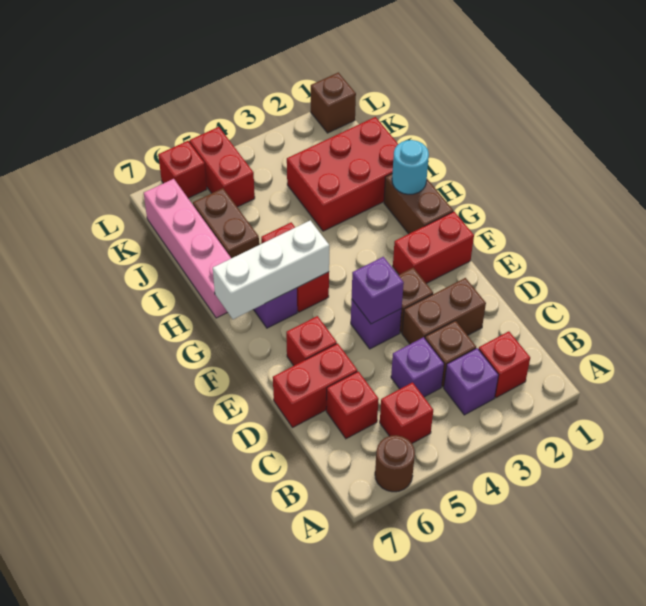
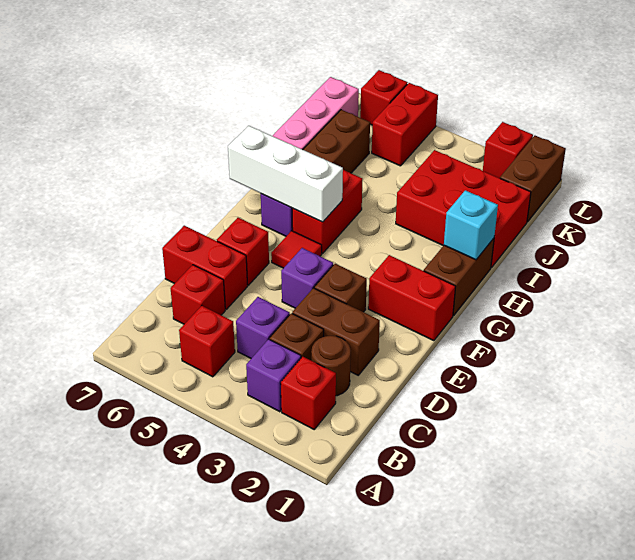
brown 1x1 round brick [375,435,415,492] -> brown 1x1 round brick moved to [311,336,351,396]
purple 1x1 brick [352,257,404,324] -> none
none -> red 1x1 tile [271,231,322,268]
cyan 1x1 round brick [392,140,429,194] -> cyan 1x1 brick [444,190,498,260]
brown 1x1 brick [311,72,356,133] -> brown 1x2 brick [500,136,566,222]
none -> red 1x1 brick [483,122,533,178]

